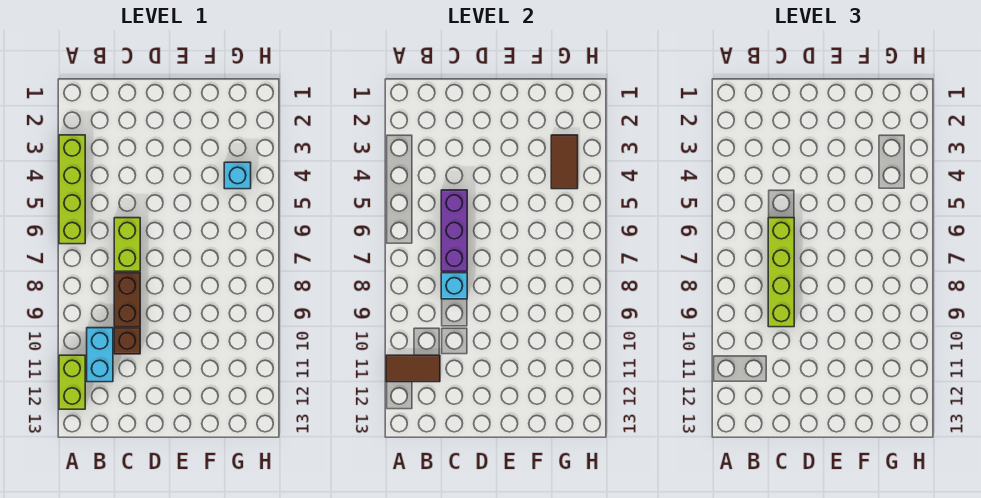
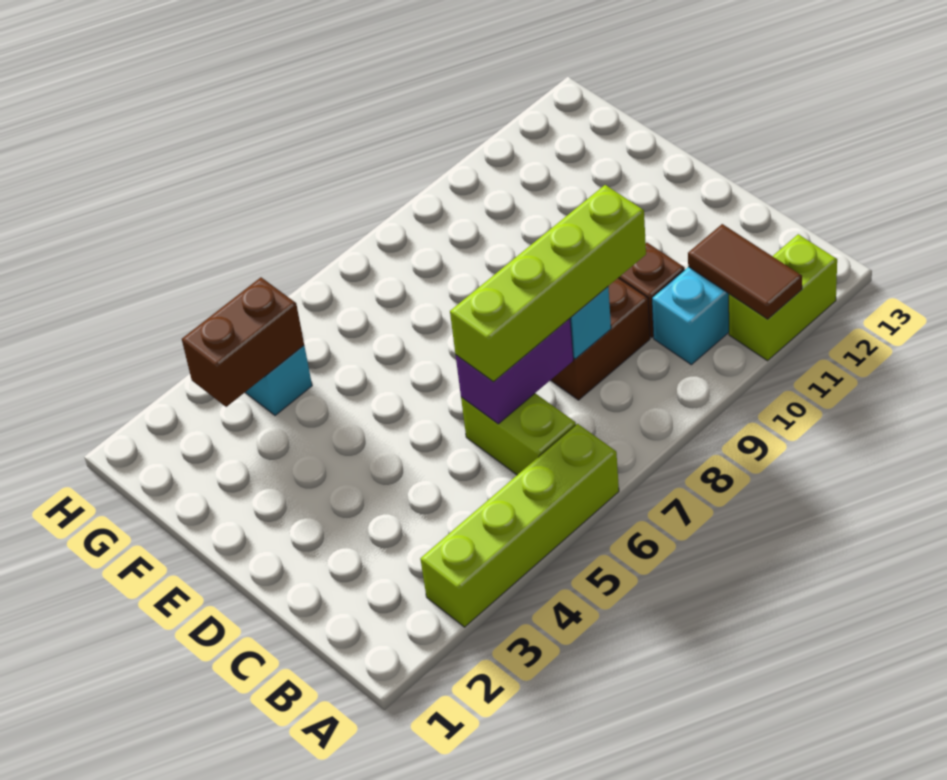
purple 1x3 brick [441,190,467,271] -> purple 1x2 brick [456,318,573,424]
lime 1x2 brick [114,218,140,271] -> lime 1x2 brick turned to [461,393,576,475]
brown 1x2 tile [551,135,578,189] -> brown 1x2 brick [182,277,304,407]

